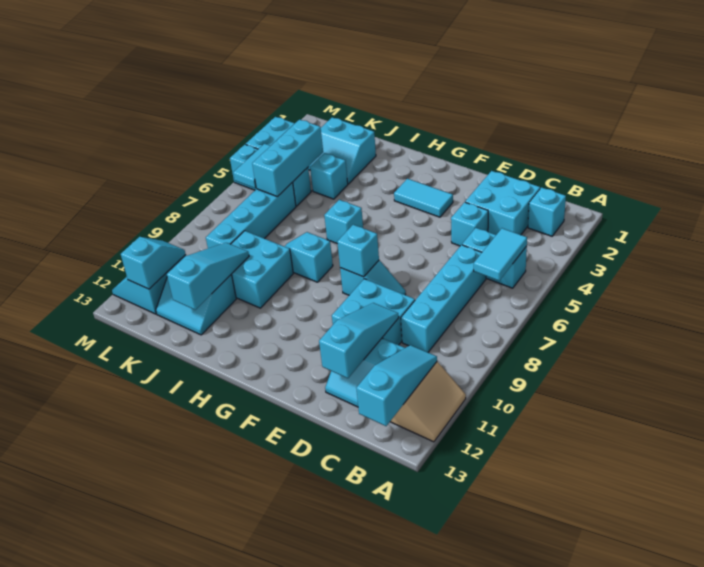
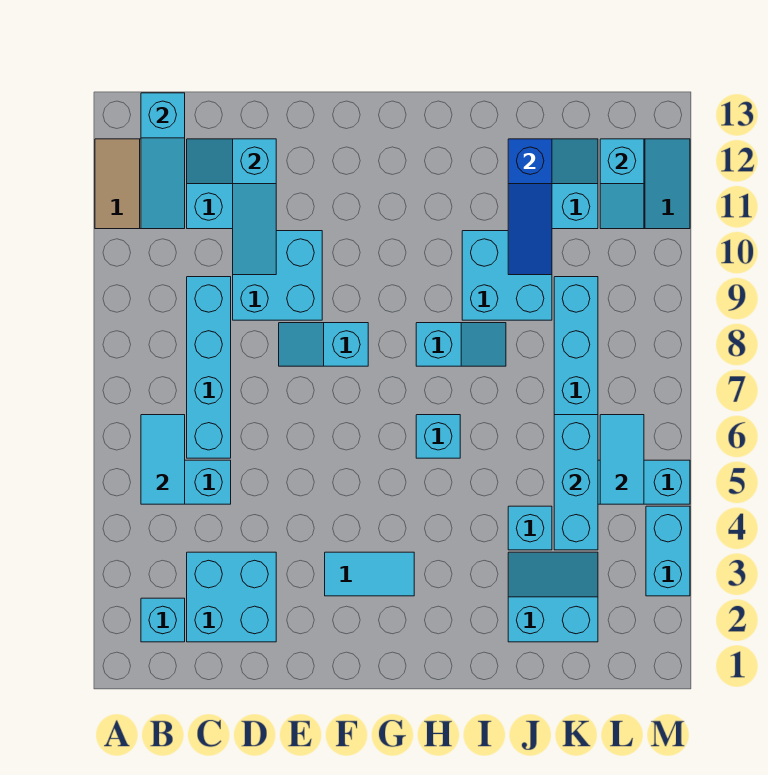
cyan 1x1 brick [451,202,488,246] -> none
cyan 1x1 brick [337,225,379,277] -> none
cyan 1x3 slope [167,243,249,310] -> blue 1x3 slope [508,139,552,275]

